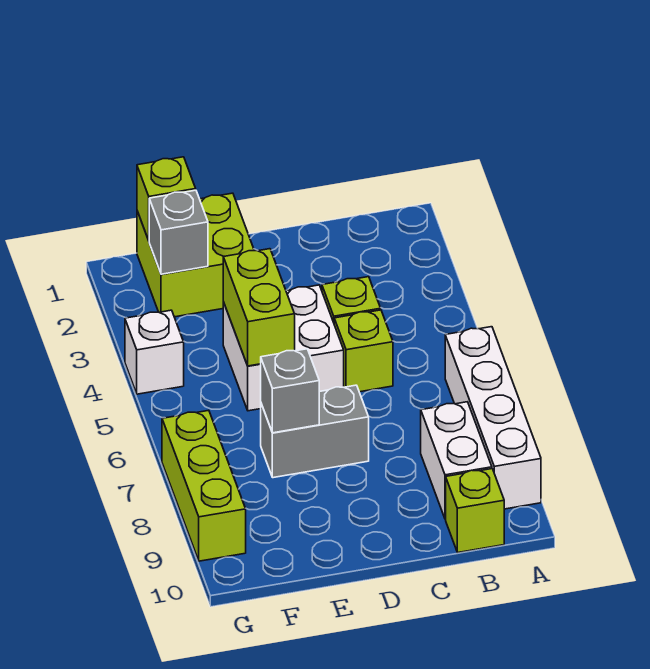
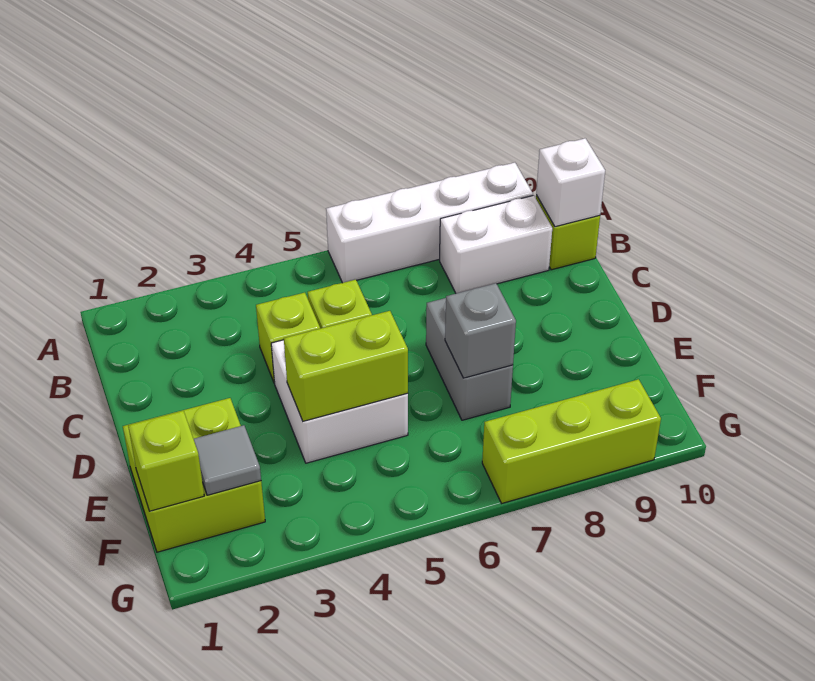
grey 1x1 brick [149,190,208,274] -> grey 1x1 tile [194,425,261,495]
white 1x1 brick [125,310,184,394] -> white 1x1 brick moved to [536,138,605,227]

